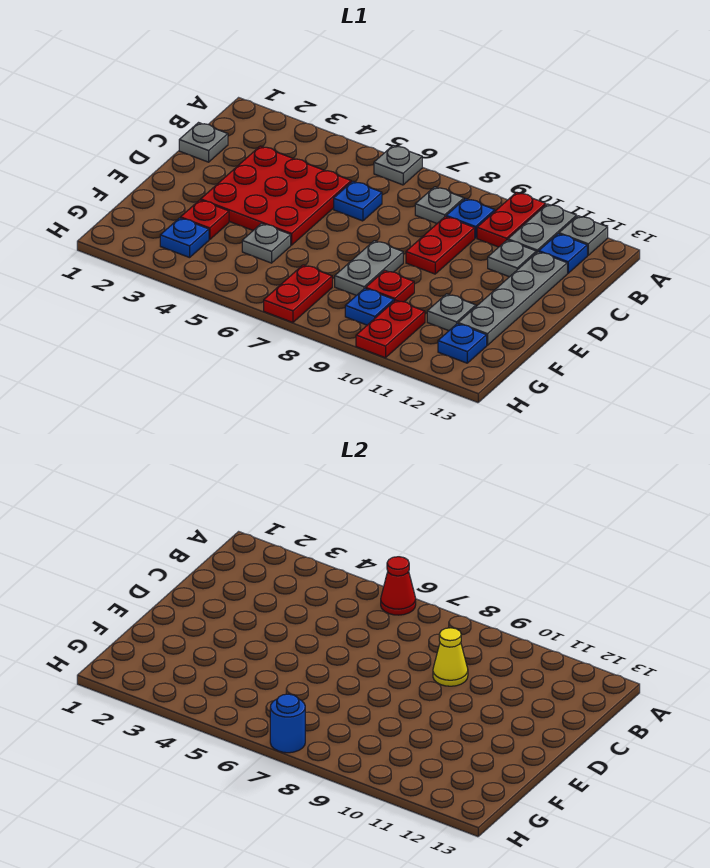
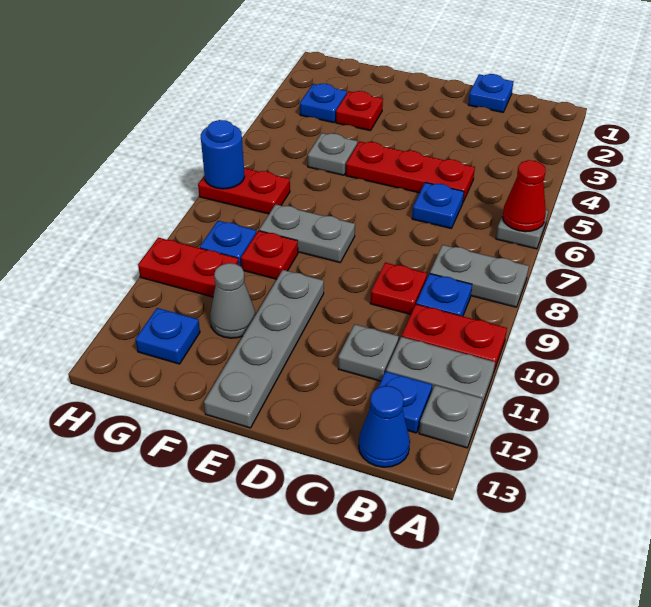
grey 1x1 plate [415,187,464,223] -> grey 1x2 plate [430,245,529,307]
none -> blue 1x1 cone [359,386,410,467]
grey 1x1 plate [179,123,228,162] -> blue 1x1 plate [468,74,514,112]
red 3x3 plate [201,146,351,245] -> red 1x3 plate [346,141,475,202]
red 1x2 plate [406,216,475,274] -> red 1x1 plate [370,263,427,314]
yellow 1x1 cone [433,628,468,686] -> none
grey 1x4 plate [458,252,567,345] -> grey 1x4 plate turned to [204,270,324,428]
grey 1x1 plate [427,294,476,331] -> grey 1x1 cone [210,263,255,338]

